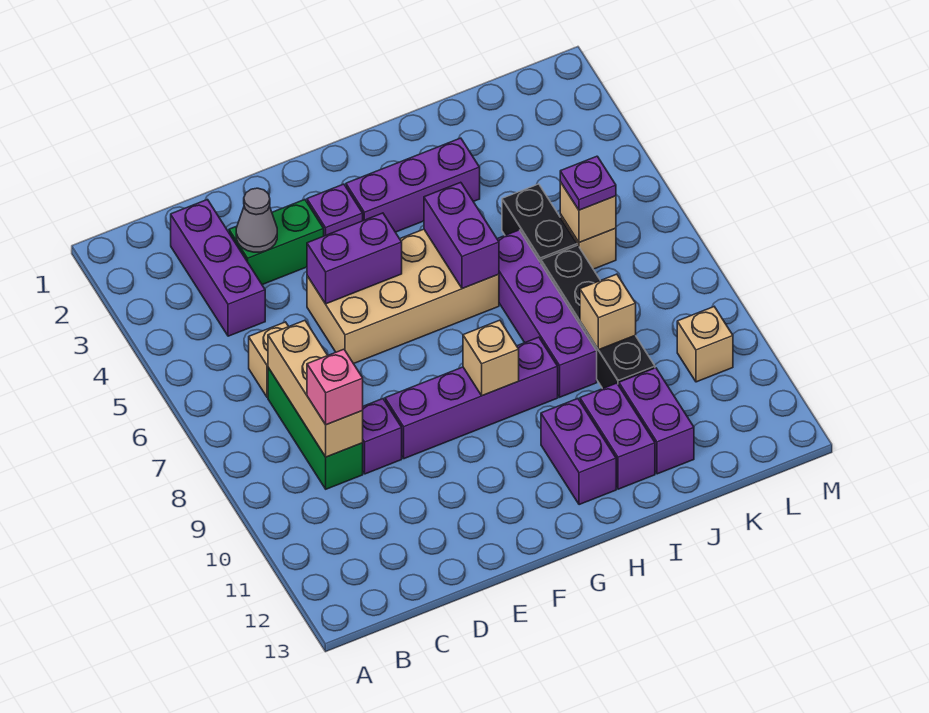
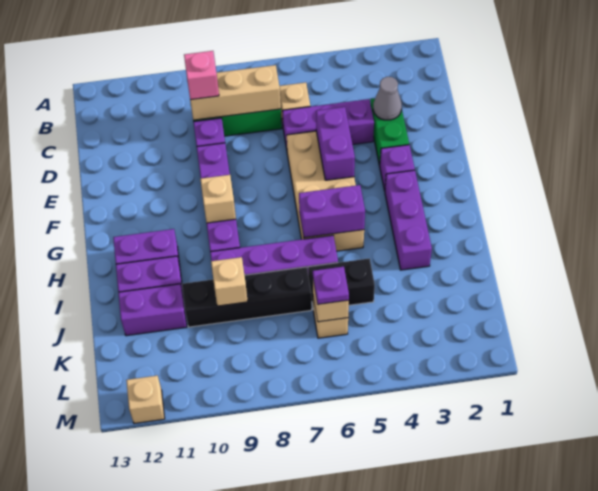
purple 1x3 brick [171,200,265,336] -> purple 1x3 brick moved to [282,99,374,149]
tan 1x1 brick [677,307,733,382] -> tan 1x1 brick moved to [126,376,165,424]

